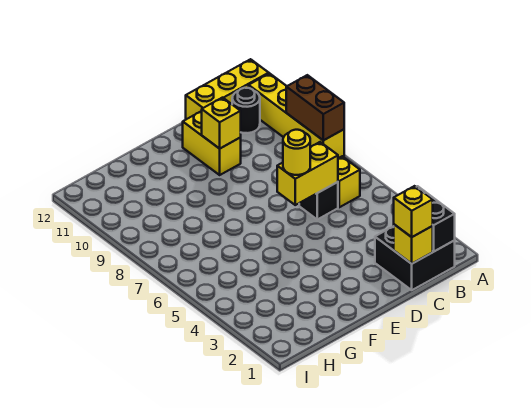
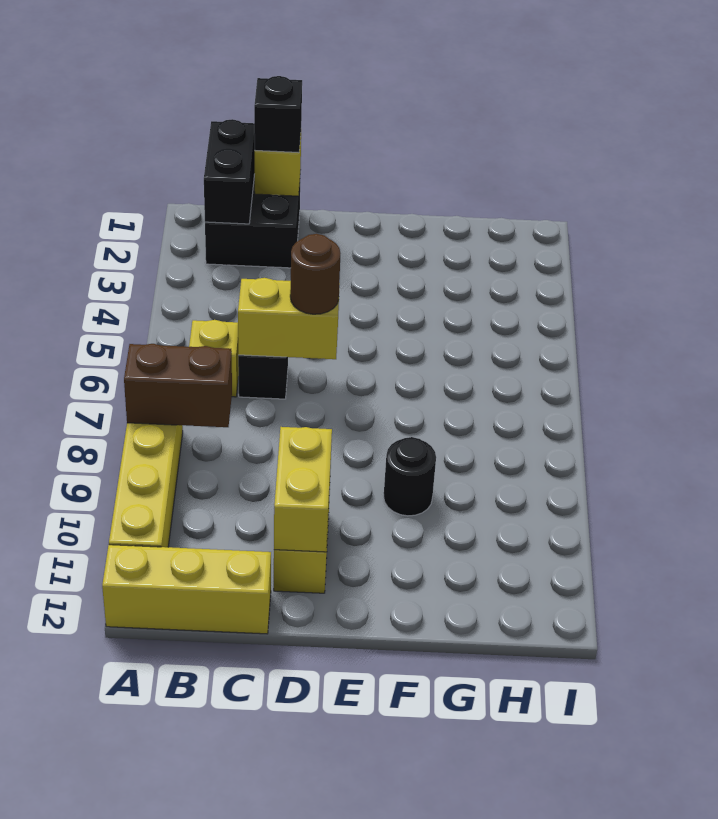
brown 1x2 brick [286,75,344,140] -> brown 1x2 brick turned to [124,344,232,427]
black 1x1 round brick [232,88,260,133] -> black 1x1 round brick moved to [384,437,436,516]
yellow 1x1 brick [394,186,433,237] -> black 1x1 brick [254,76,302,153]
yellow 1x1 round brick [283,130,310,175] -> brown 1x1 round brick [290,234,341,314]
yellow 1x1 brick [202,98,241,149] -> yellow 1x2 brick [274,427,332,552]

